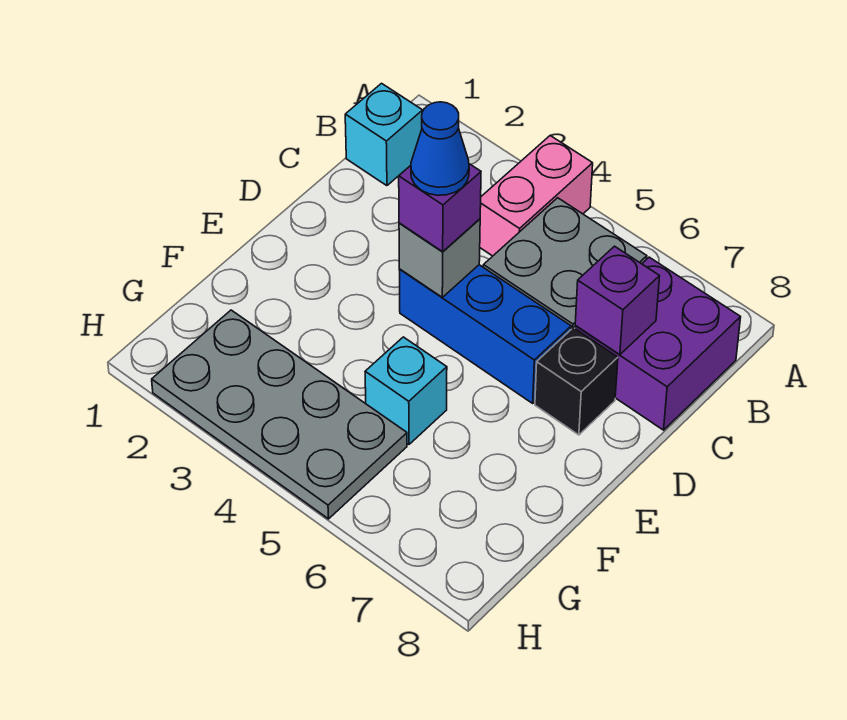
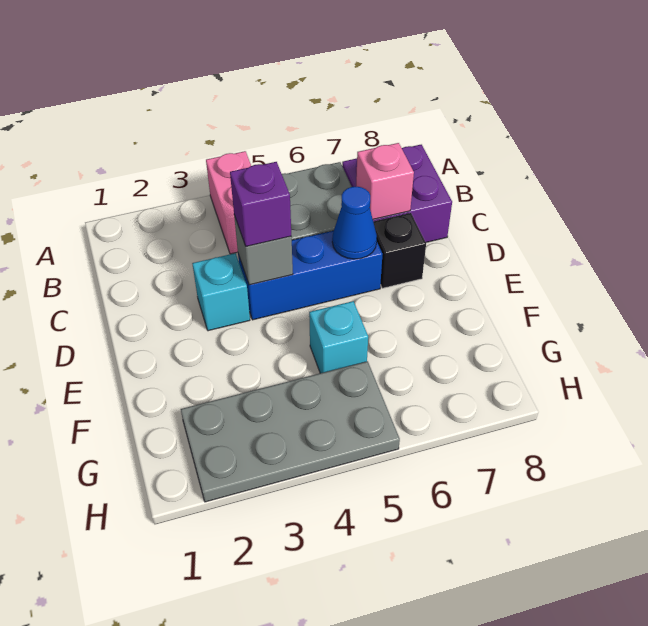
cyan 1x1 brick [345,83,423,186] -> cyan 1x1 brick moved to [192,253,250,331]
purple 1x1 brick [575,246,660,355] -> pink 1x1 brick [356,143,414,219]
blue 1x1 cone [411,102,469,195] -> blue 1x1 cone moved to [332,186,377,259]

